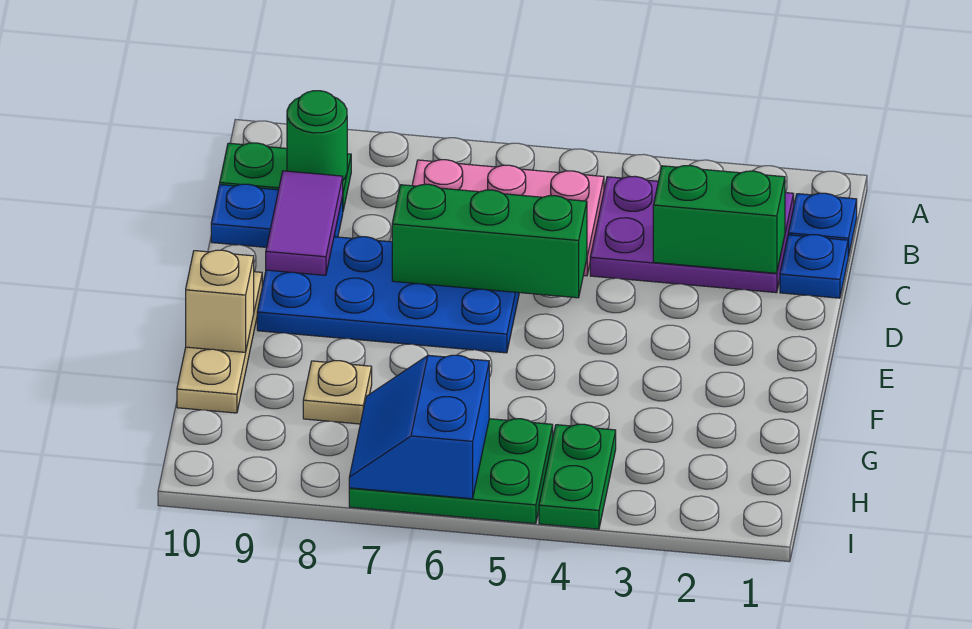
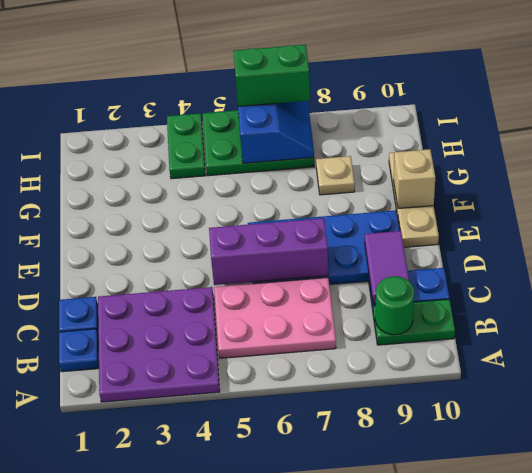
purple 2x3 plate [590,176,794,293] -> purple 3x3 plate [98,287,220,402]
green 1x2 brick [653,165,785,273] -> green 1x2 brick moved to [233,45,310,106]
green 1x3 brick [392,184,587,298] -> purple 1x3 brick [209,218,328,285]

